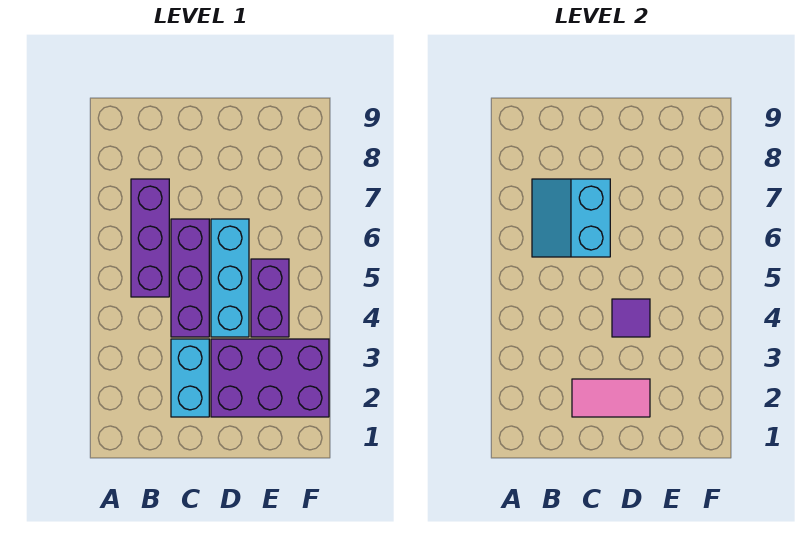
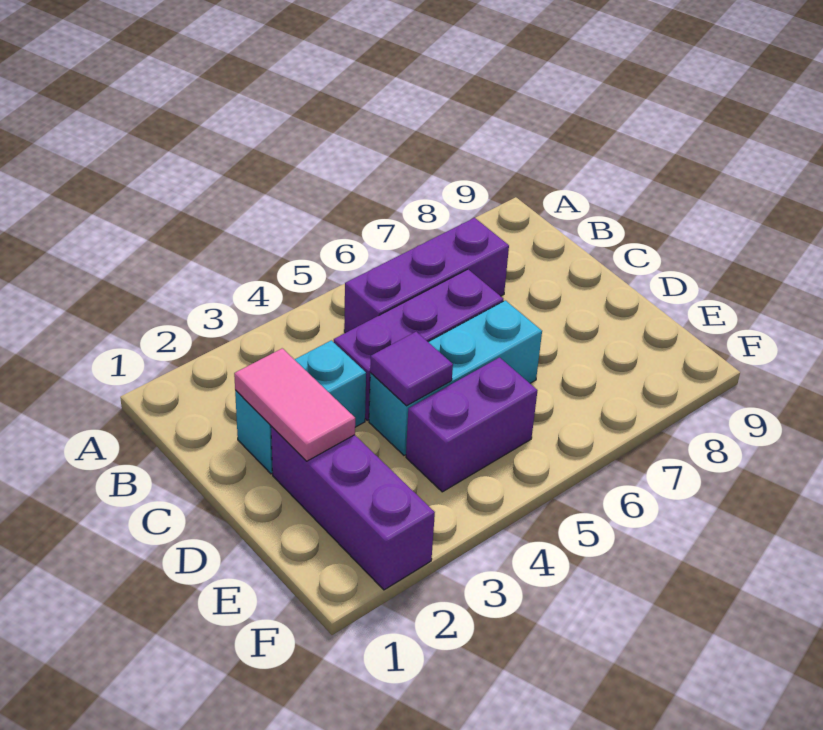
cyan 2x2 slope [532,179,610,257] -> none
purple 2x3 brick [211,339,329,417] -> purple 1x3 brick [271,427,435,590]

